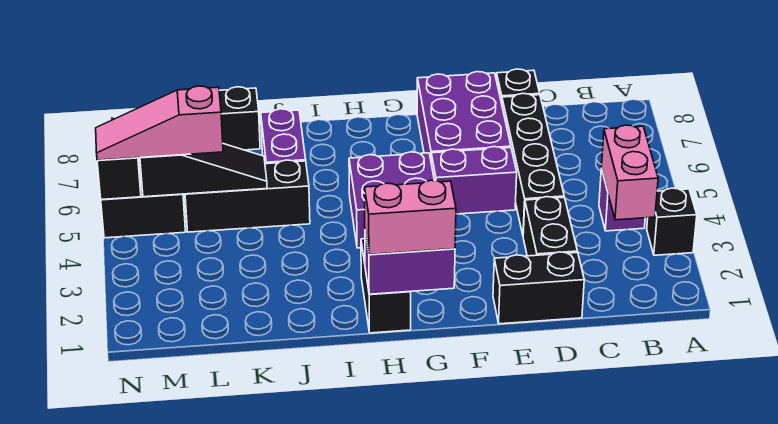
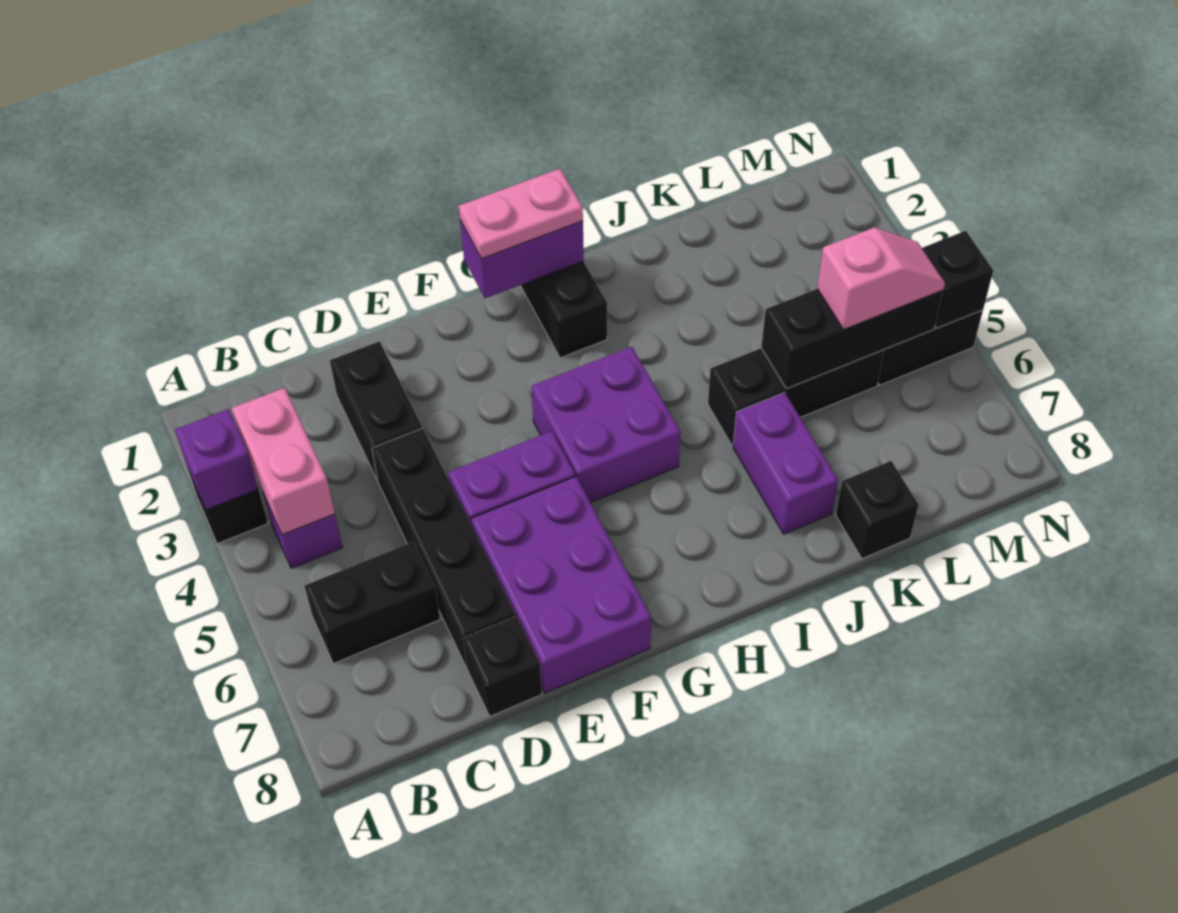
none -> purple 1x1 brick [175,409,258,510]
black 1x2 brick [493,252,584,324] -> black 1x2 brick moved to [305,542,440,664]
pink 1x2 brick [365,180,456,255] -> pink 1x2 plate [459,169,583,259]
black 1x3 slope [140,144,267,197] -> black 1x3 brick [761,289,943,389]
pink 1x3 slope [96,86,223,161] -> pink 1x2 slope [817,228,945,330]

